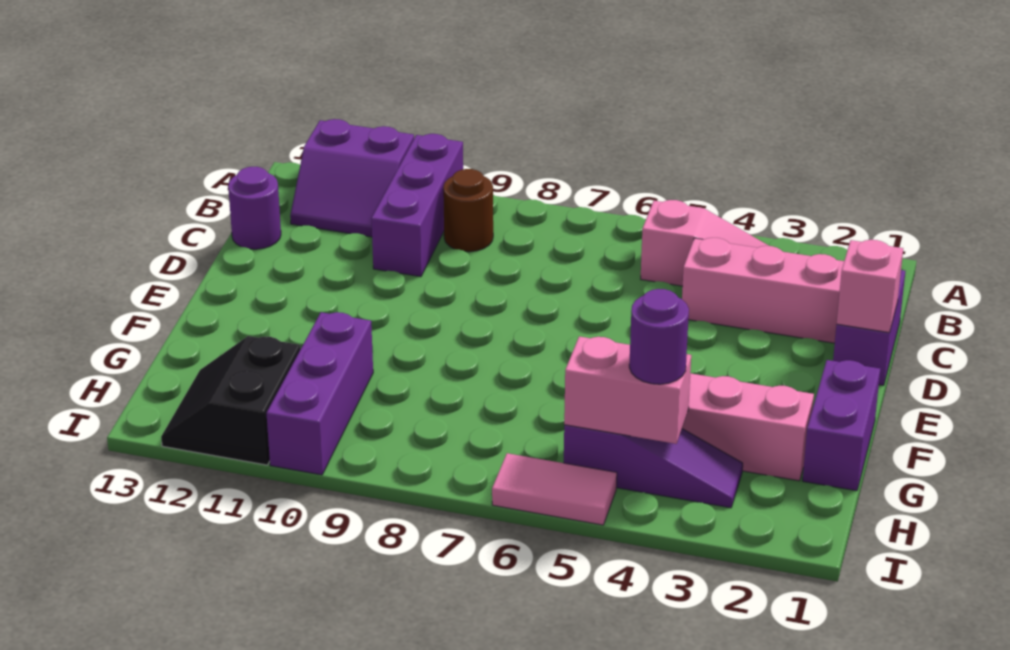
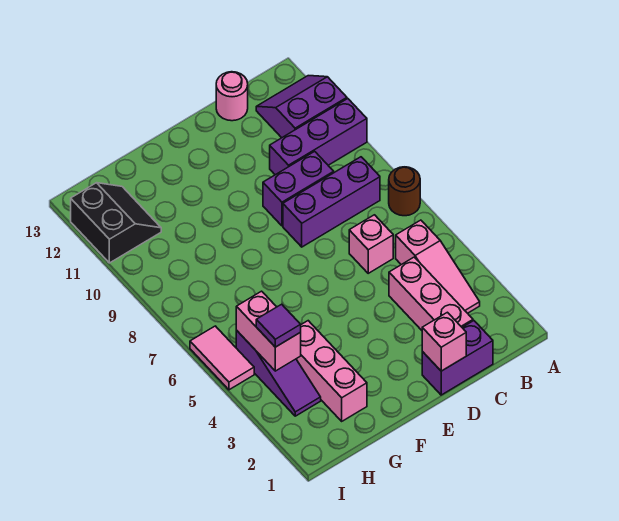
purple 2x2 slope [290,119,414,237] -> purple 2x2 slope turned to [256,76,347,138]
brown 1x1 round brick [443,169,493,252] -> brown 1x1 round brick moved to [389,167,420,216]
none -> pink 1x1 brick [349,215,393,273]
purple 1x1 round brick [228,167,281,249] -> pink 1x1 round brick [216,72,248,121]
purple 1x2 brick [803,360,880,491] -> purple 1x2 brick moved to [263,151,334,226]
purple 1x3 brick [267,312,373,475] -> purple 1x3 brick moved to [283,157,380,247]
purple 1x1 round brick [629,289,689,384] -> purple 1x1 tile [256,304,301,347]
black 2x2 slope [161,336,301,465] -> black 2x2 slope turned to [71,183,161,263]

